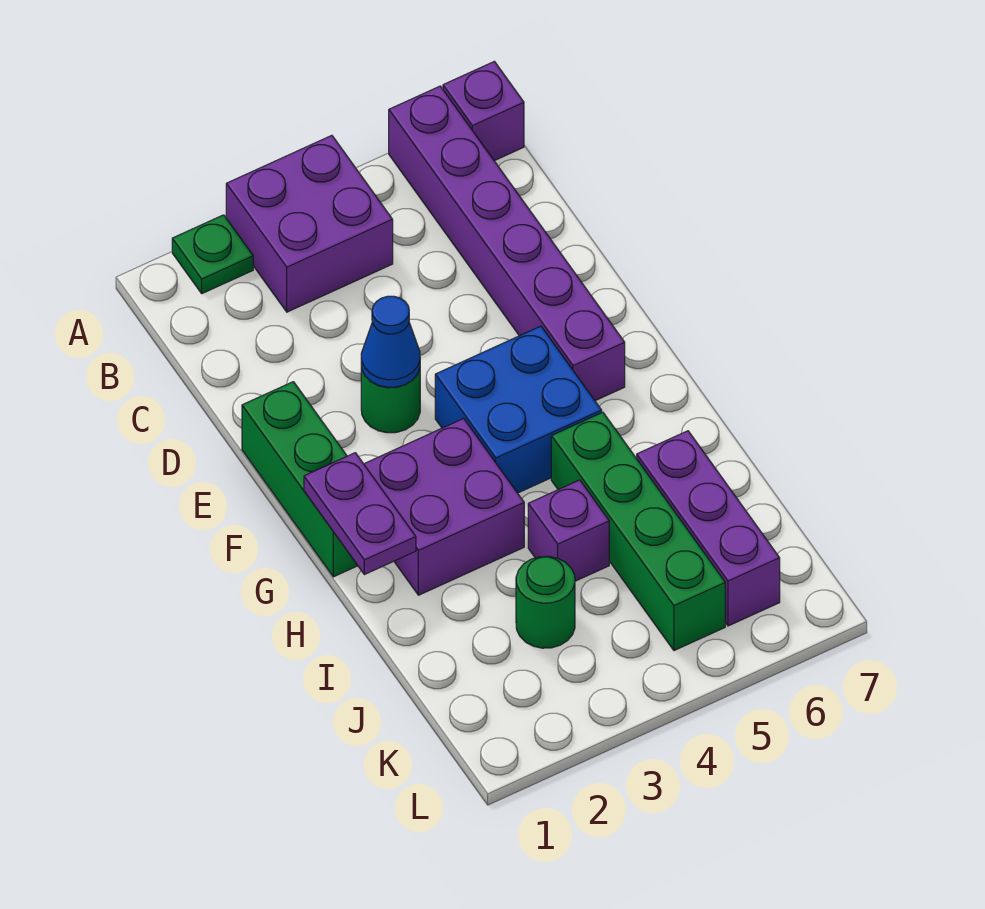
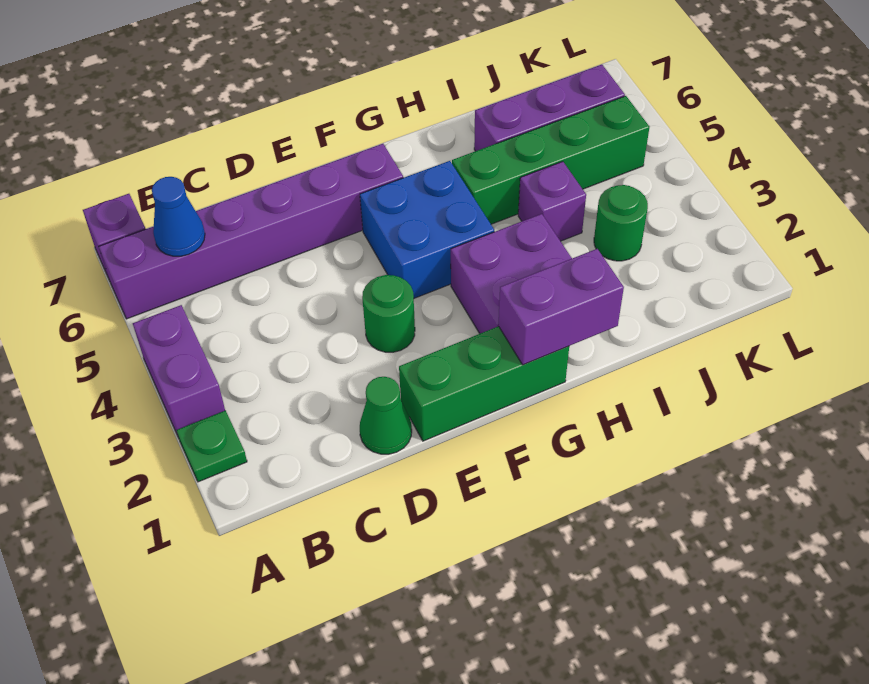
purple 2x2 brick [226,135,393,312] -> purple 1x2 brick [133,305,225,436]
none -> green 1x1 cone [360,377,412,454]
blue 1x1 cone [361,296,420,387] -> blue 1x1 cone moved to [152,177,205,256]
purple 1x2 plate [304,453,416,575] -> purple 1x2 brick [499,249,624,365]

